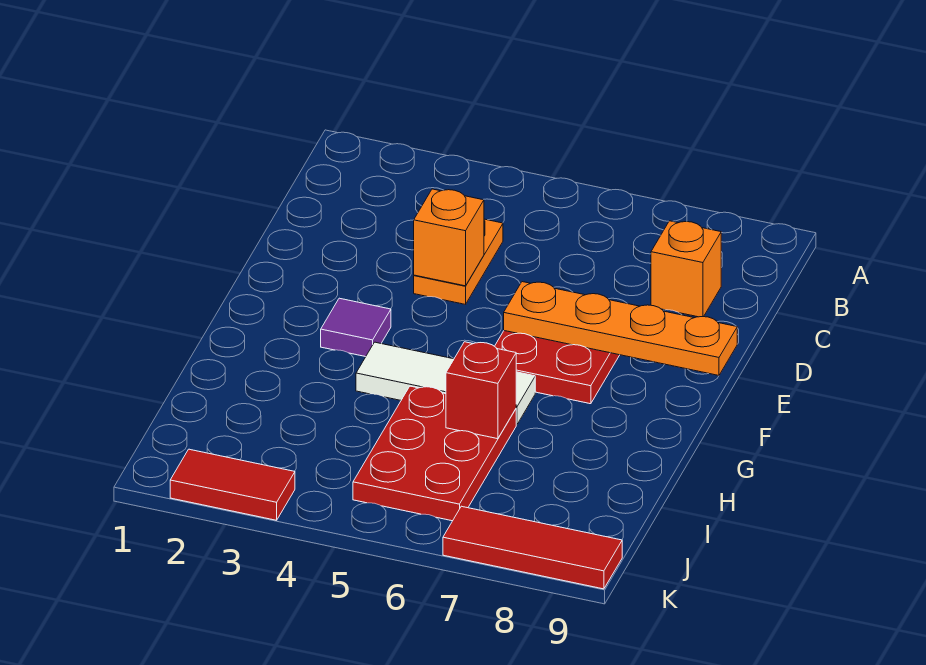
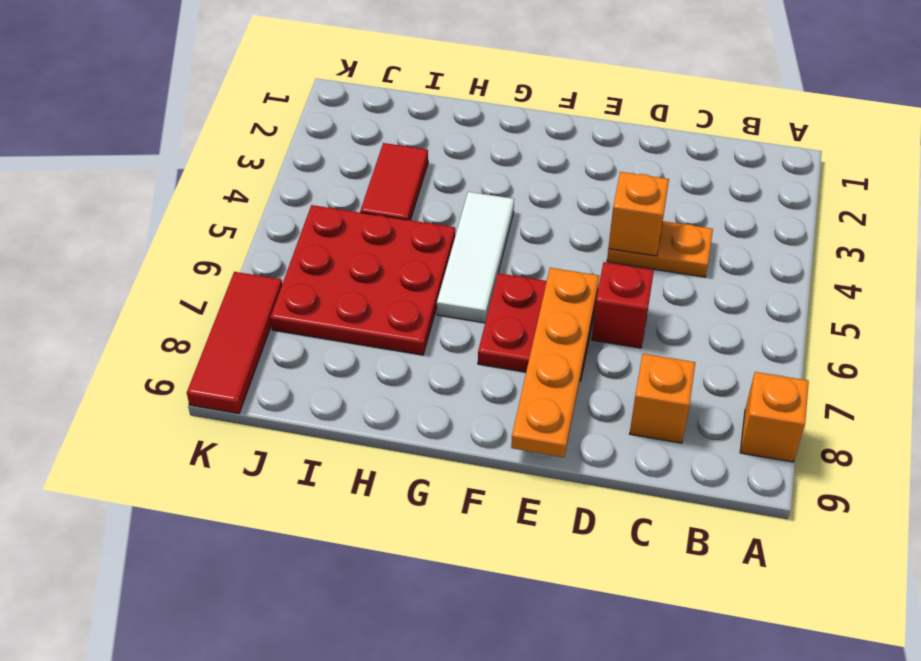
none -> orange 1x1 brick [740,372,809,462]
purple 1x1 tile [321,298,391,357] -> none
red 2x3 plate [353,386,516,521] -> red 3x3 plate [270,205,455,355]
red 1x1 brick [446,342,516,439] -> red 1x1 brick moved to [592,262,654,348]
red 1x2 tile [170,449,295,520] -> red 1x2 tile moved to [360,143,428,220]

